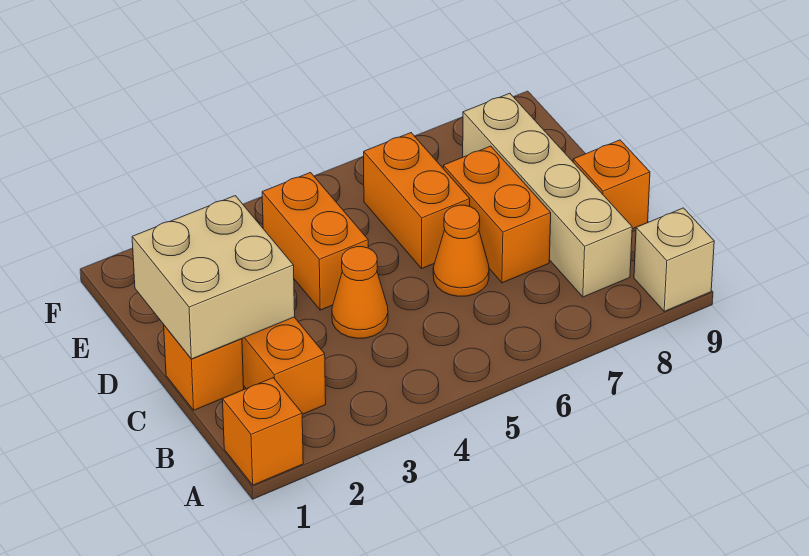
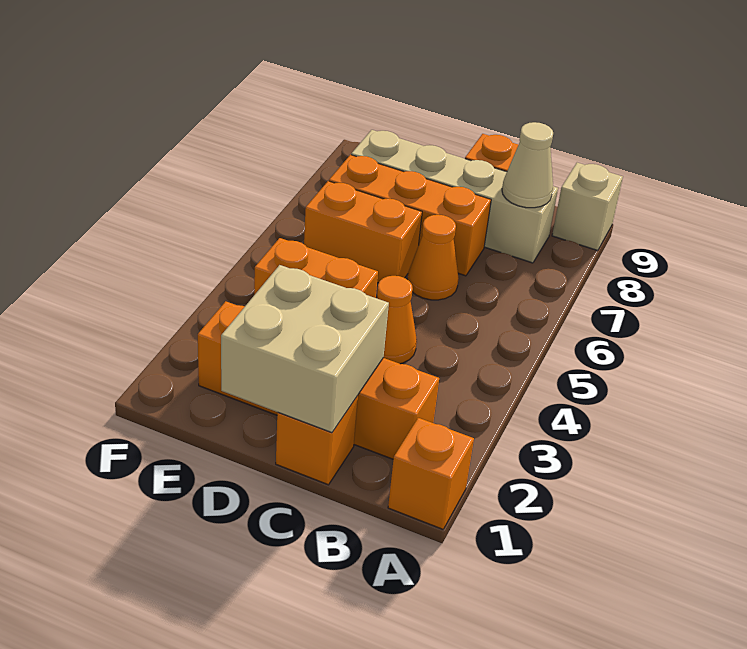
none -> tan 1x1 cone [502,122,553,208]
orange 1x2 brick [443,146,551,283] -> orange 1x3 brick [329,155,491,276]

